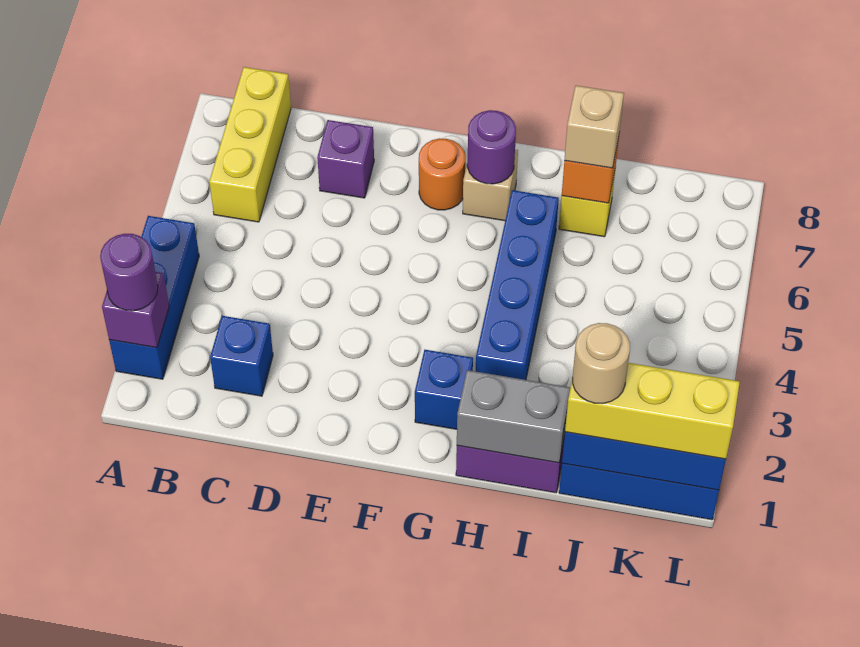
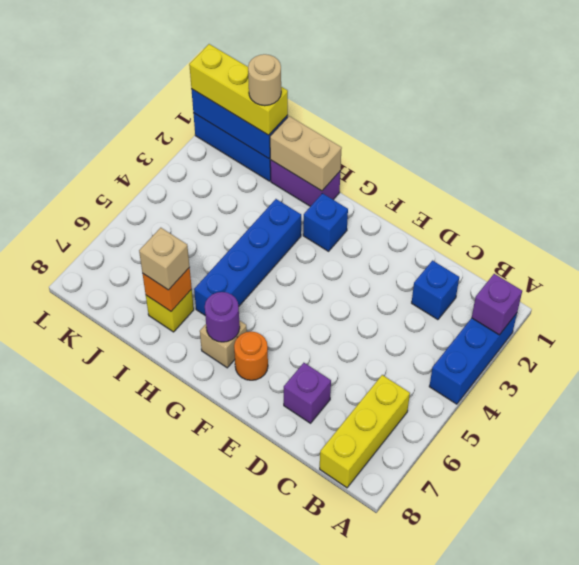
purple 1x1 round brick [100,234,158,311] -> none
grey 1x2 brick [457,370,570,463] -> tan 1x2 brick [270,116,342,191]

